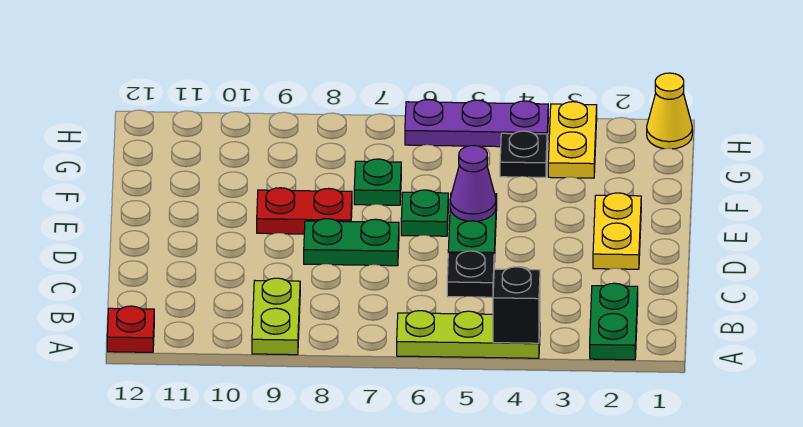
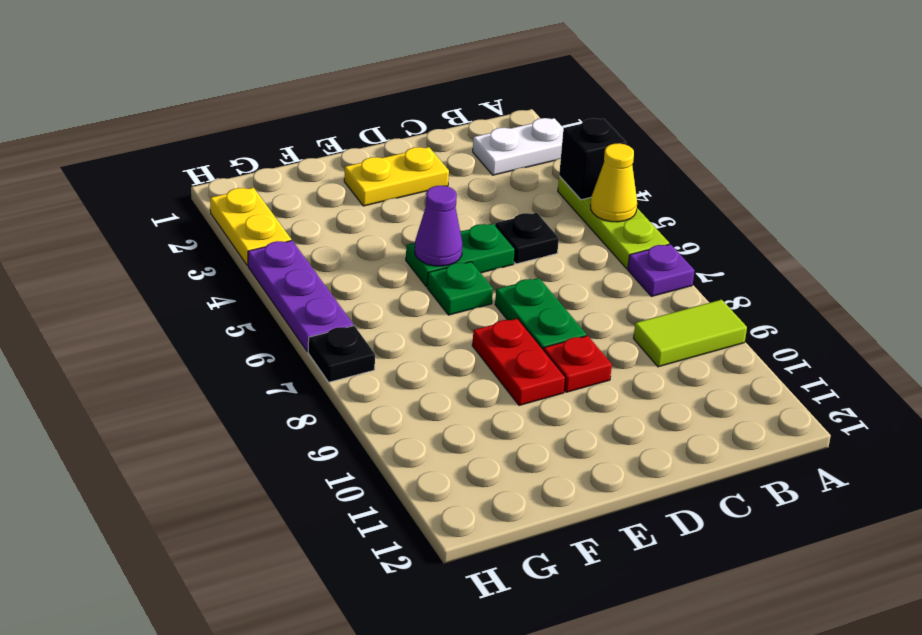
green 1x2 plate [590,283,638,360] -> white 1x2 plate [473,118,563,175]
none -> purple 1x1 plate [628,244,695,296]
lime 1x2 plate [252,278,300,355] -> lime 1x2 tile [633,300,747,367]
red 1x1 plate [107,306,154,352] -> red 1x1 plate moved to [544,336,612,392]
green 1x1 plate [354,159,401,205] -> none
yellow 1x2 plate [548,102,597,178] -> yellow 1x2 plate turned to [210,188,291,265]
black 1x1 plate [500,131,547,177] -> black 1x1 plate moved to [308,326,375,382]
yellow 1x1 cone [647,73,692,149] -> yellow 1x1 cone moved to [590,143,637,222]

